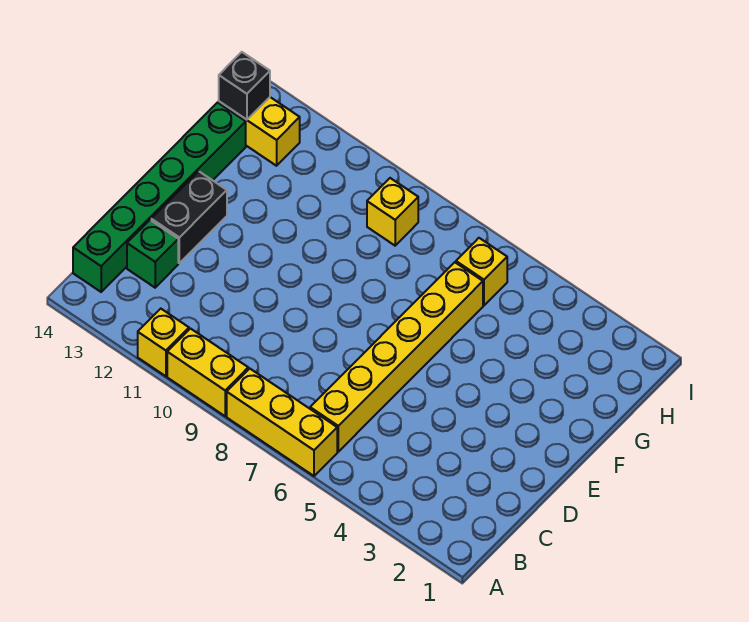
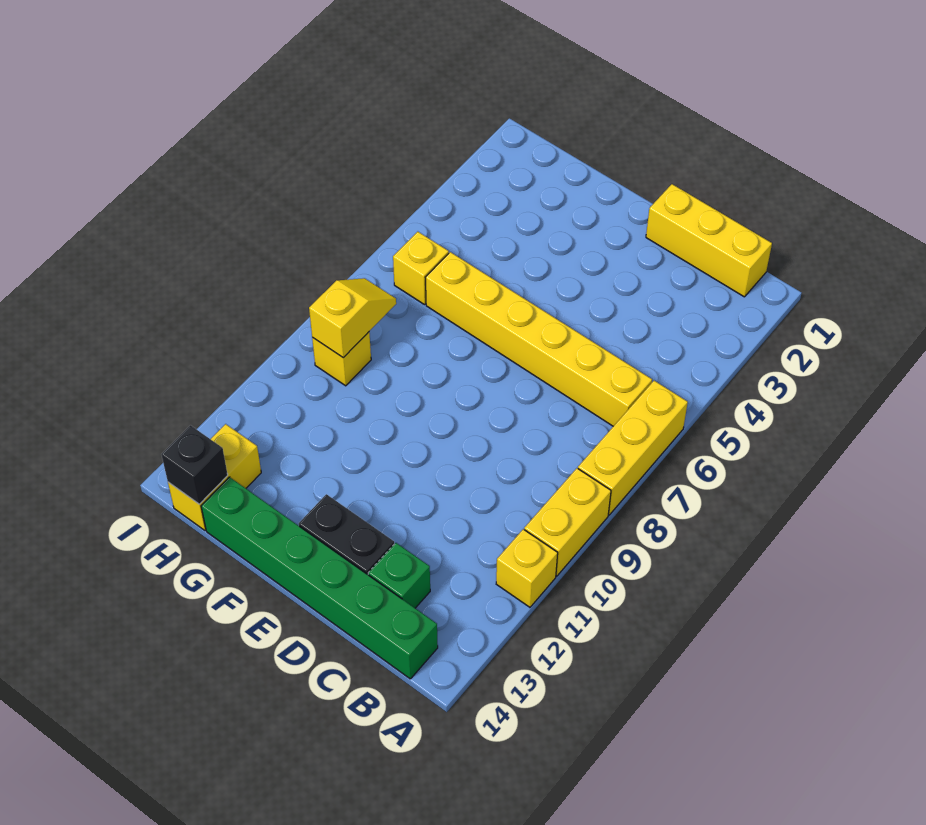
none -> yellow 1x3 brick [646,184,772,297]
none -> yellow 1x2 slope [309,278,396,358]

